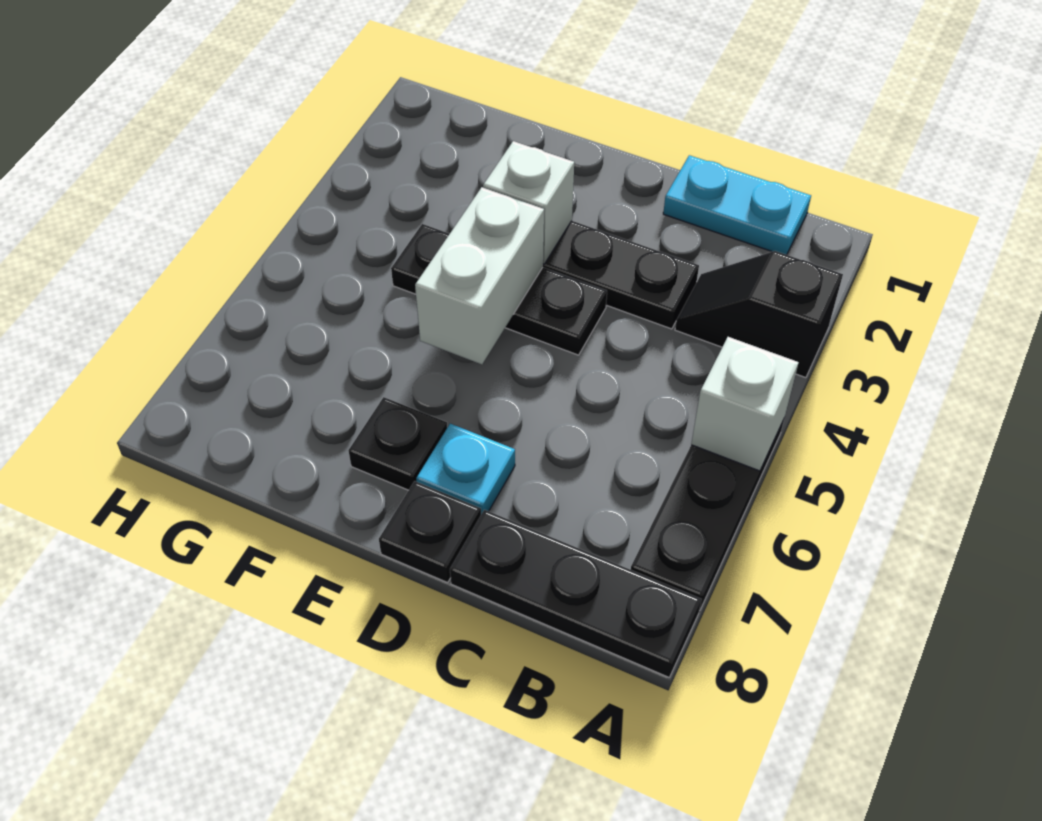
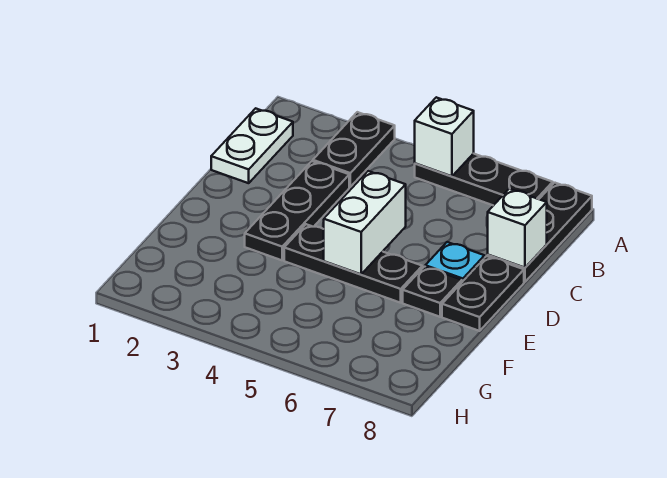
black 1x2 slope [675,251,843,378] -> black 1x2 plate [313,112,395,187]
cyan 1x2 plate [663,155,811,255] -> white 1x2 plate [211,108,293,183]
black 1x3 plate [391,224,607,355] -> black 1x3 plate turned to [284,224,422,303]
black 1x1 plate [379,481,481,583] -> black 1x2 plate [442,256,524,331]
white 1x1 brick [483,141,574,264] -> white 1x1 brick moved to [488,189,547,268]
white 1x2 brick [415,187,544,364] -> white 1x2 brick turned to [324,171,406,274]

